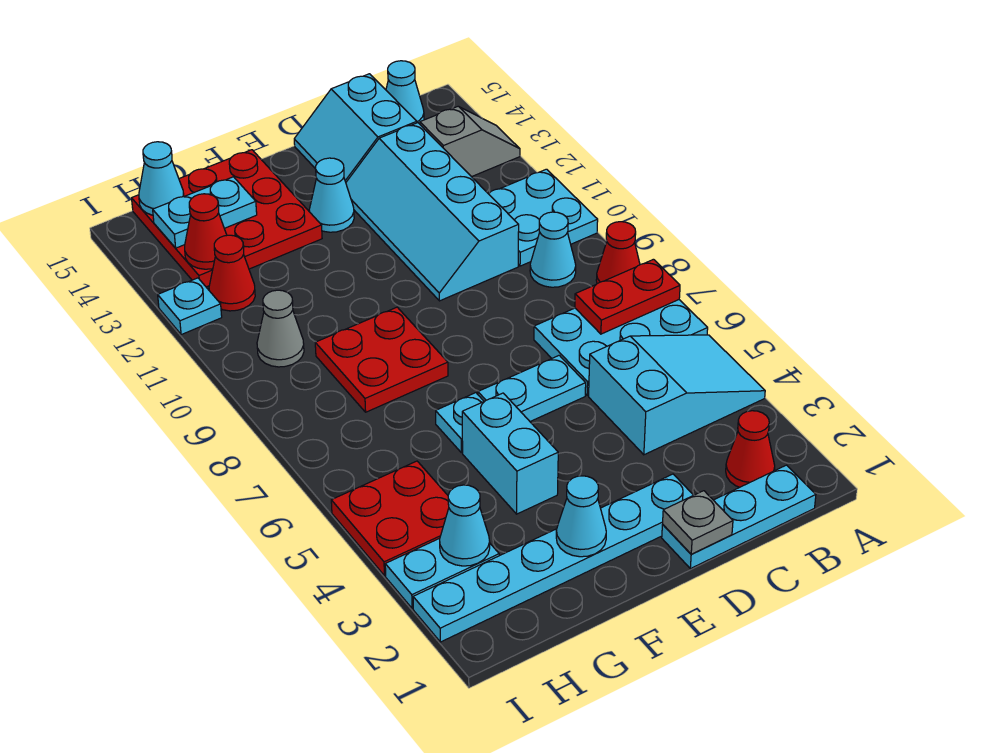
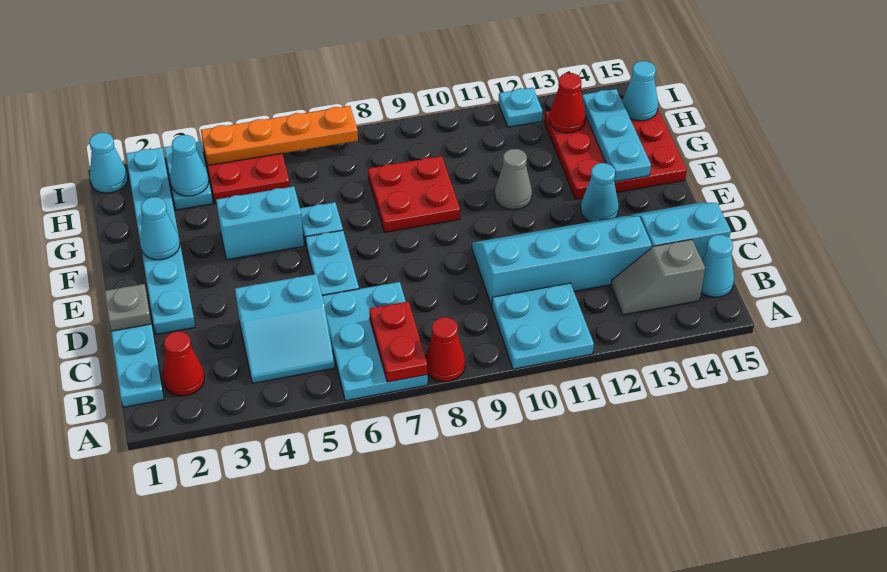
cyan 2x3 slope [589,335,765,455] -> cyan 2x2 slope [235,274,335,383]
grey 1x2 slope [420,106,520,177] -> grey 1x2 slope turned to [611,239,705,315]
cyan 1x1 cone [530,212,576,287] -> cyan 1x1 cone moved to [89,133,128,193]
cyan 1x2 plate [153,177,257,248] -> cyan 1x3 plate [582,89,651,182]
grey 1x1 cone [257,290,304,367] -> grey 1x1 cone moved to [495,149,532,210]
red 1x1 cone [209,235,255,311] -> none
none -> orange 1x4 plate [201,106,358,166]

